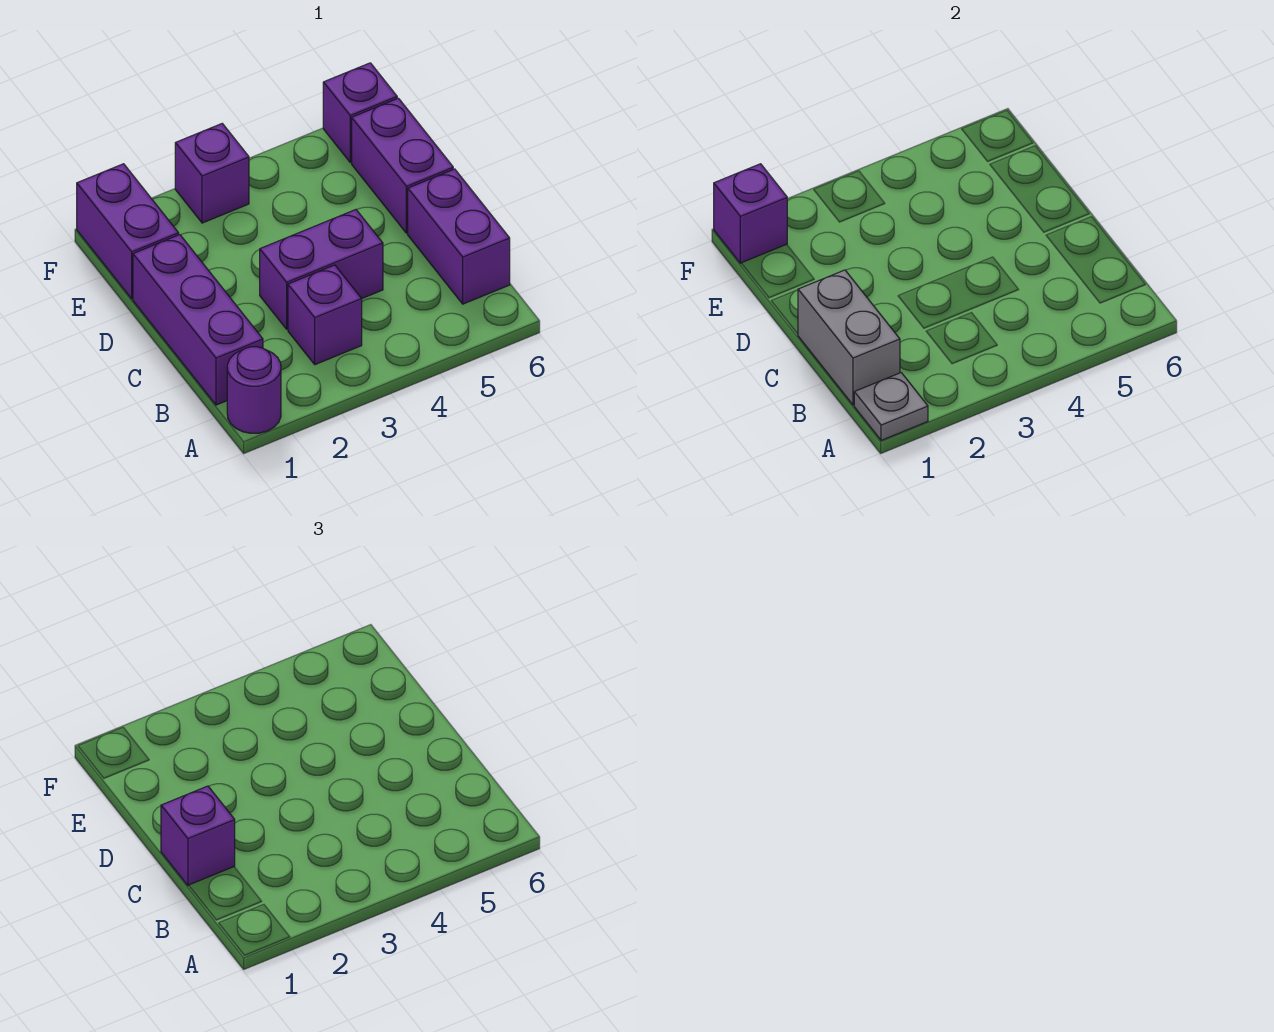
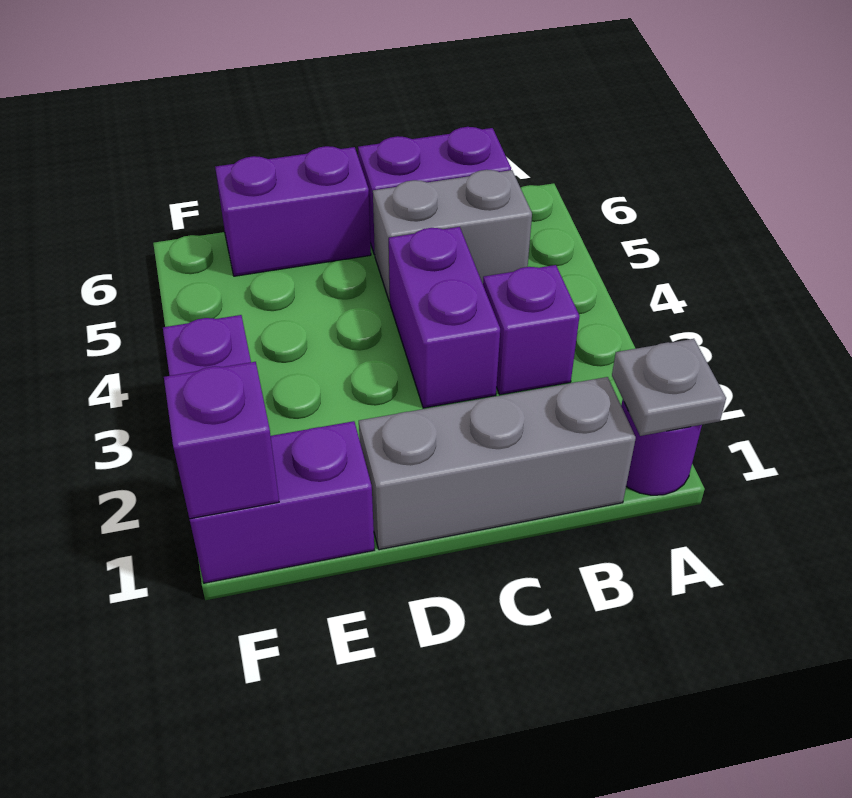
purple 1x3 brick [133,235,263,405] -> grey 1x3 brick [359,377,636,550]
grey 1x2 brick [798,270,900,405] -> grey 1x2 brick moved to [373,170,532,302]
purple 1x1 brick [161,786,235,886] -> none
purple 1x1 brick [323,63,397,162] -> none

